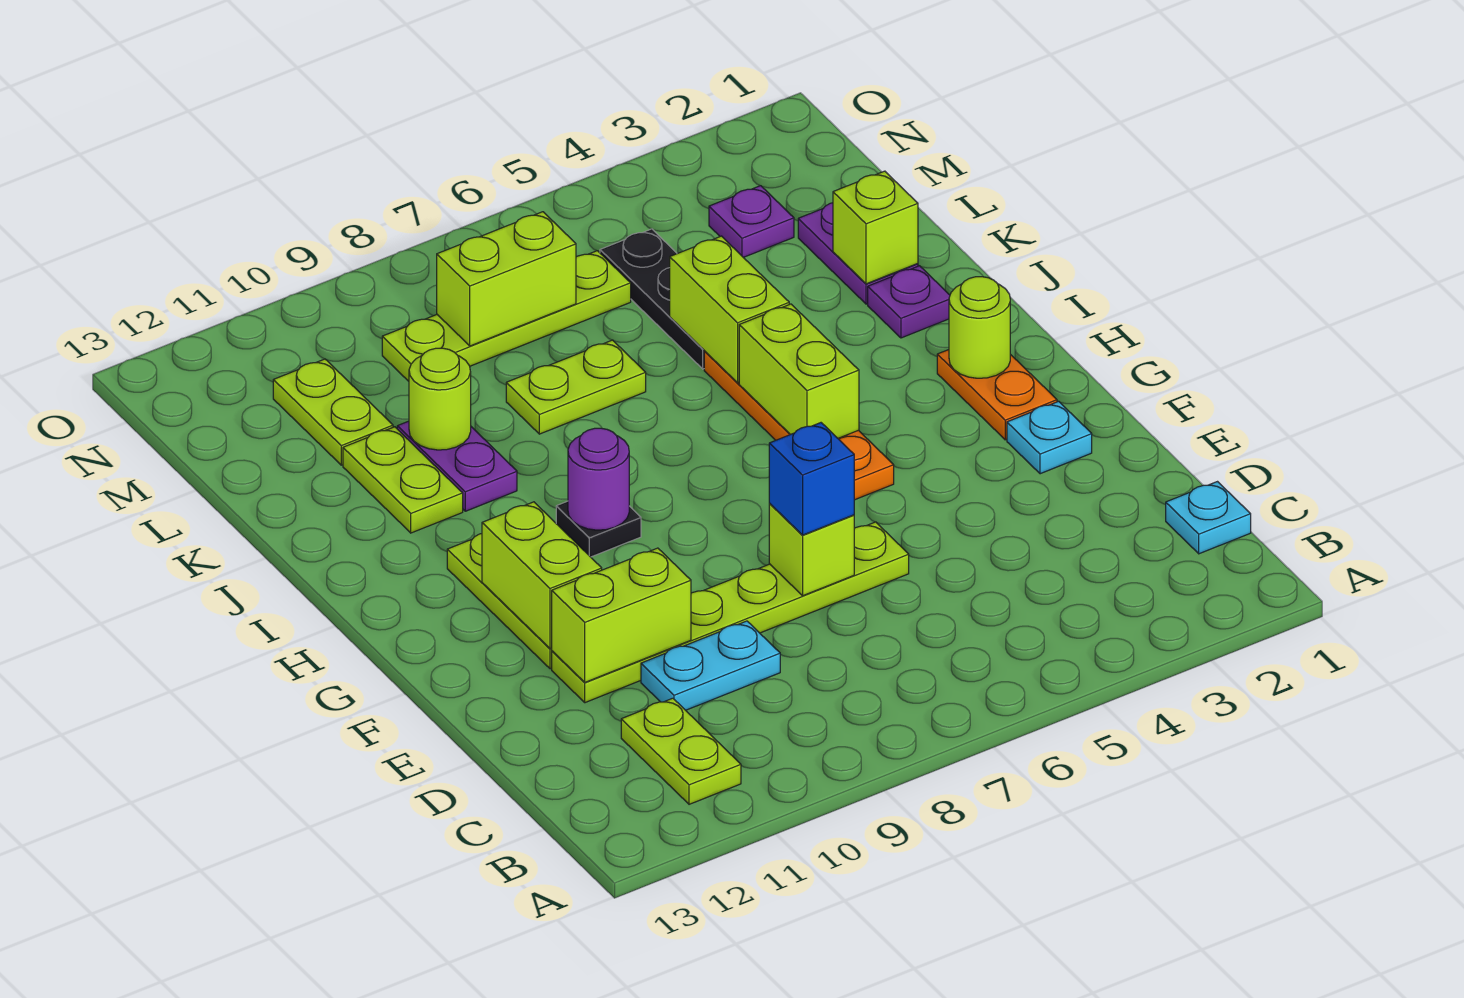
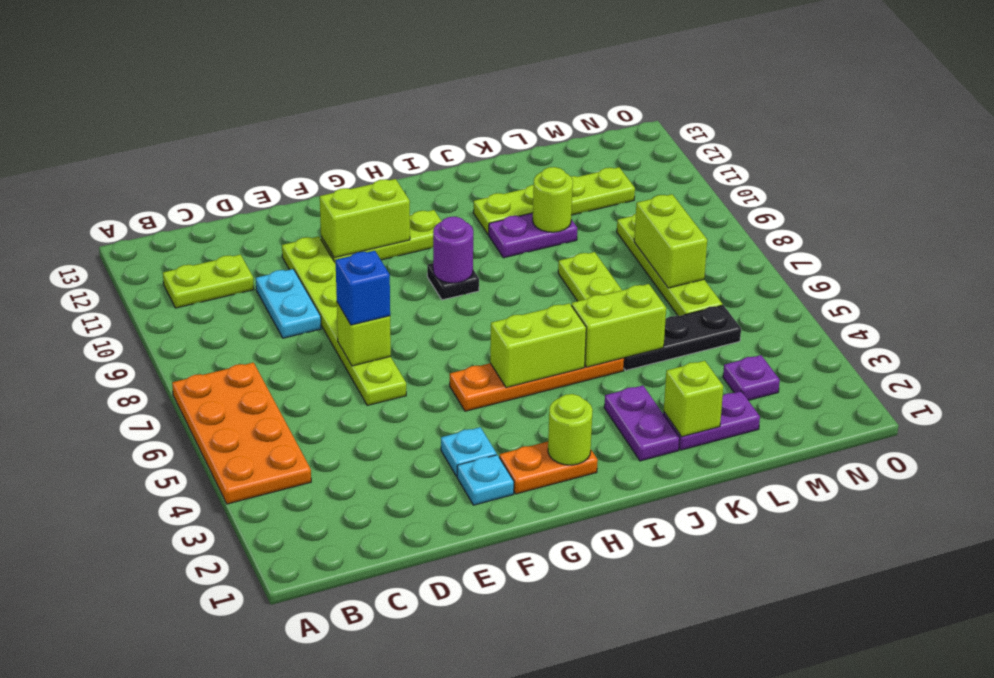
none -> orange 2x4 plate [172,363,311,504]
cyan 1x1 plate [1166,482,1251,554] -> cyan 1x1 plate moved to [441,427,497,476]
lime 1x2 brick [552,548,691,682] -> none
purple 1x1 plate [868,266,950,338] -> purple 1x2 plate [604,386,680,461]

